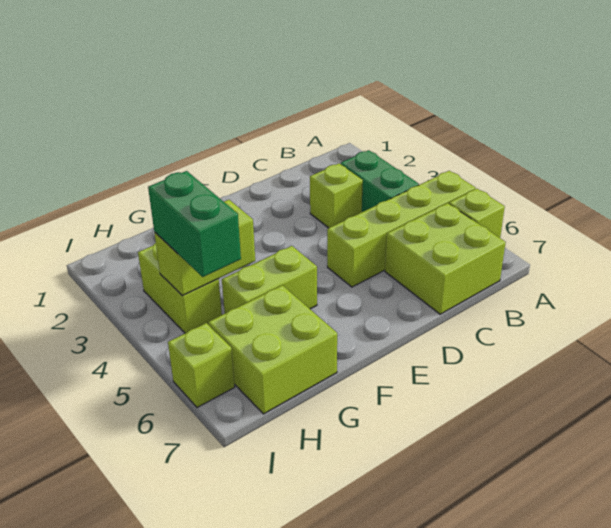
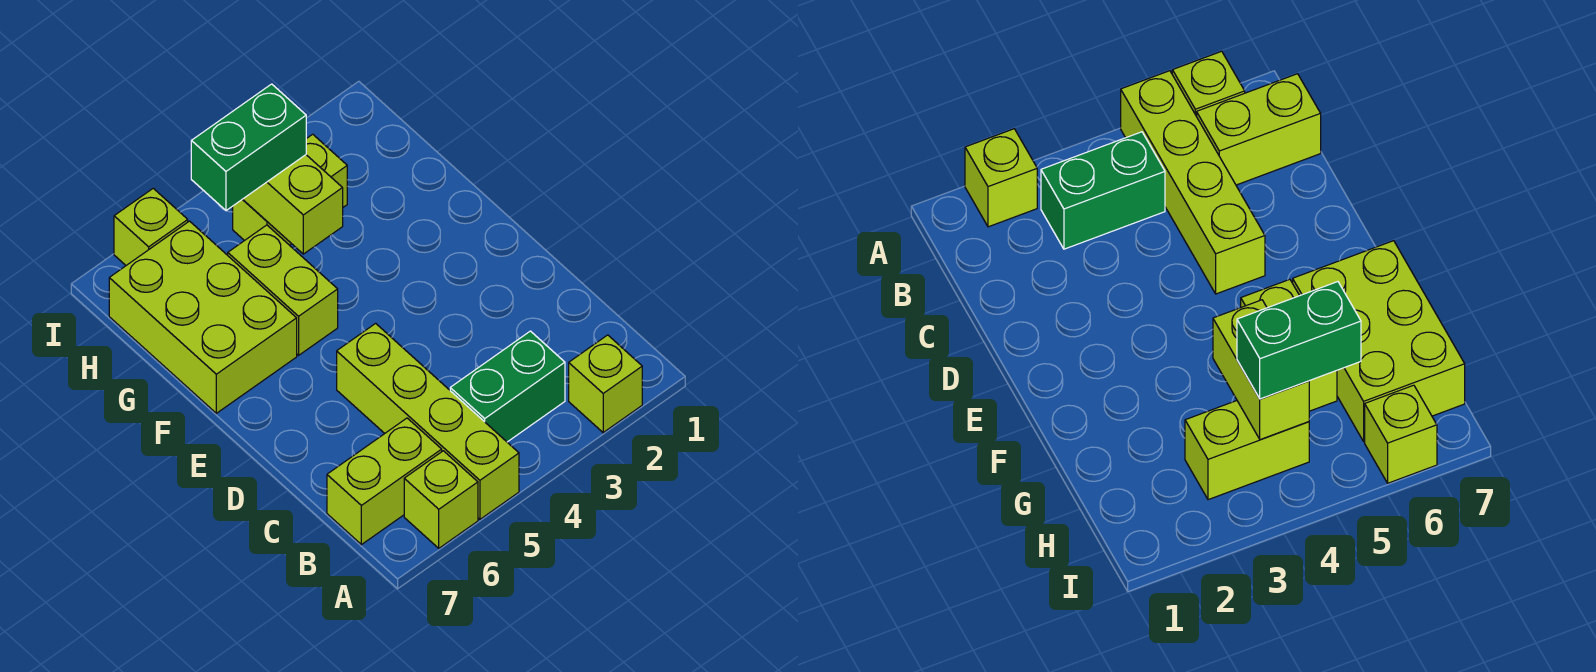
lime 2x2 brick [385,203,506,314] -> lime 1x2 brick [327,418,442,545]
lime 1x1 brick [310,164,363,228] -> lime 1x1 brick moved to [569,335,642,433]
lime 2x2 brick [208,285,337,414] -> lime 2x3 brick [109,221,297,413]

